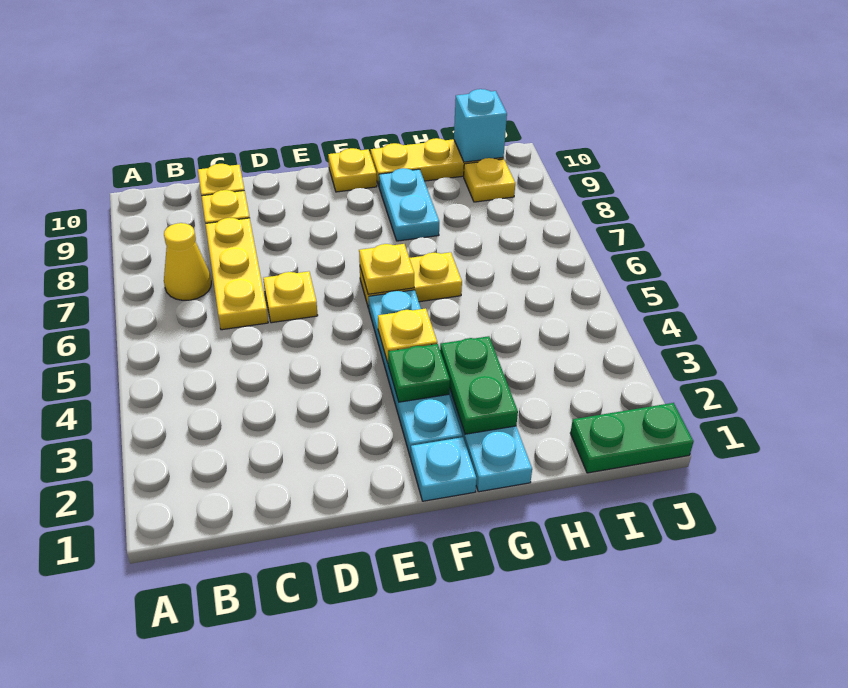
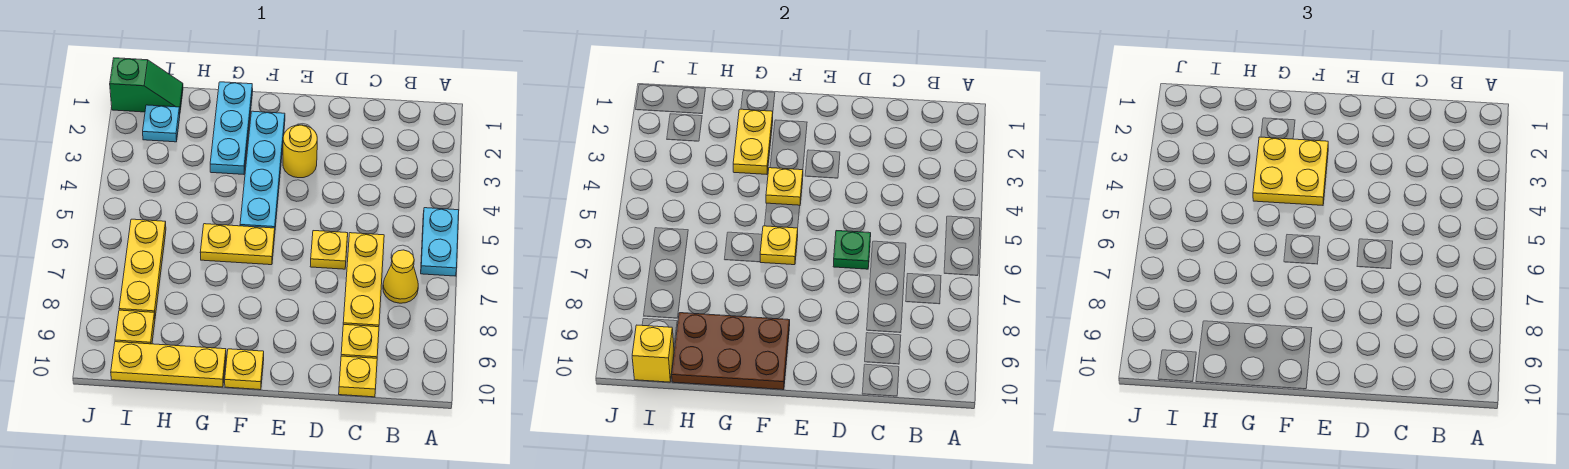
none -> yellow 1x1 round brick [283,125,317,178]
cyan 1x1 plate [410,437,477,501] -> cyan 1x1 plate moved to [143,105,180,142]
green 1x1 plate [388,344,450,402] -> green 1x1 plate moved to [833,231,871,269]
none -> yellow 2x2 plate [1253,137,1328,205]
none -> brown 2x3 plate [672,313,790,390]
green 1x2 plate [440,336,518,434] -> yellow 1x2 plate [733,109,773,174]
cyan 1x2 plate [379,168,439,241] -> cyan 1x2 plate moved to [421,208,459,276]
green 1x2 plate [570,403,694,473] -> green 1x2 slope [110,58,183,112]
none -> yellow 1x3 plate [119,219,166,316]
cyan 1x1 brick [454,89,507,162] -> yellow 1x1 brick [632,325,674,382]

